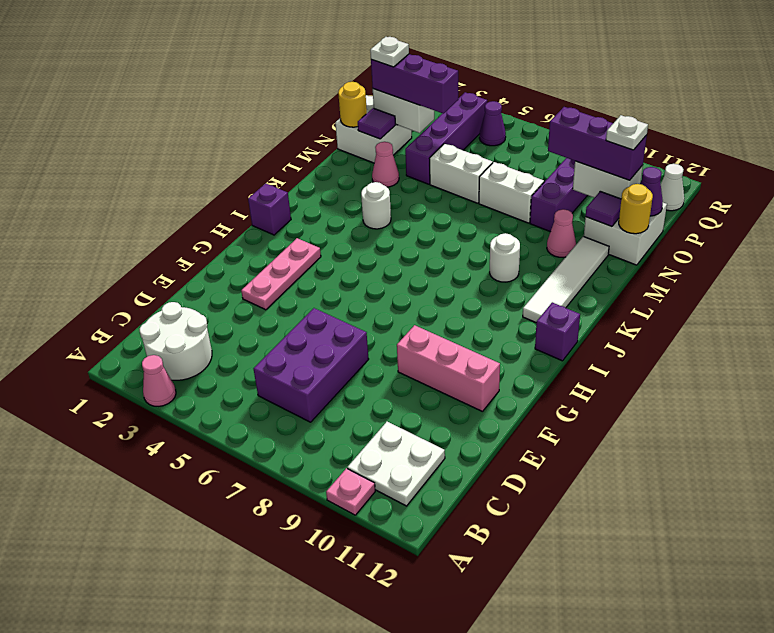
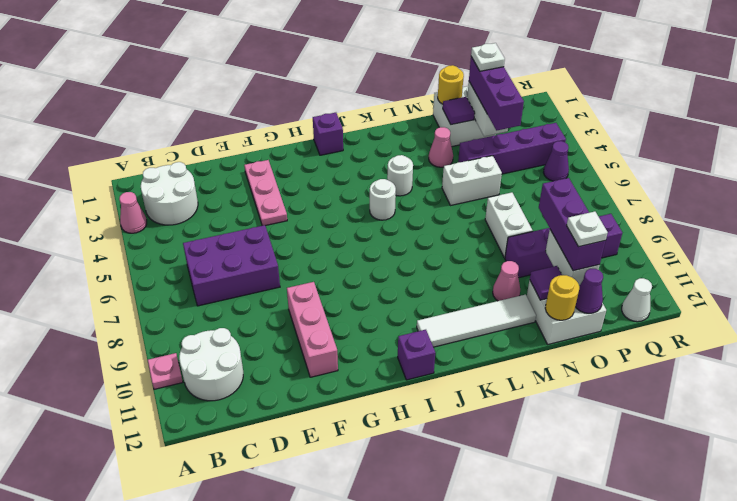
white 2x2 plate [347,422,445,506] -> white 2x2 round brick [179,328,243,401]
pink 1x3 plate [241,238,321,310] -> pink 1x3 plate turned to [244,160,287,226]
white 1x1 round brick [490,233,520,282] -> white 1x1 round brick moved to [370,179,396,220]
white 1x2 brick [429,144,493,203] -> white 1x2 brick turned to [442,156,502,206]

